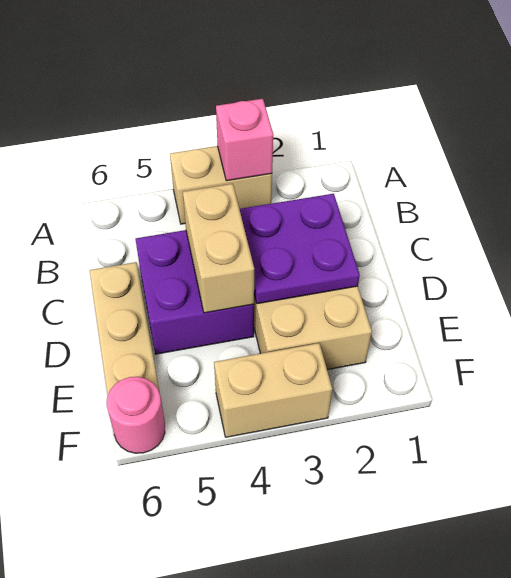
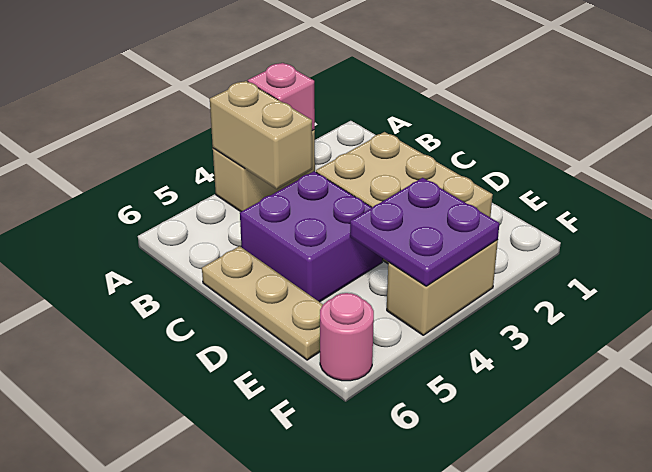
purple 2x2 plate [240,194,360,304] -> purple 2x2 plate moved to [350,178,499,286]
tan 1x2 brick [183,184,254,313] -> tan 1x2 brick moved to [210,81,312,189]

